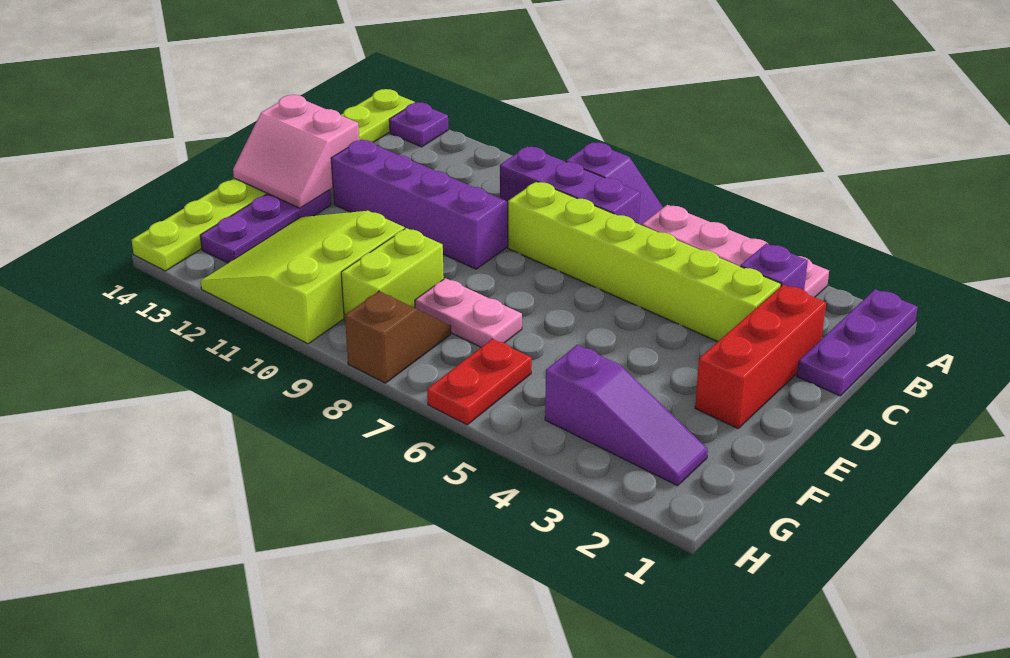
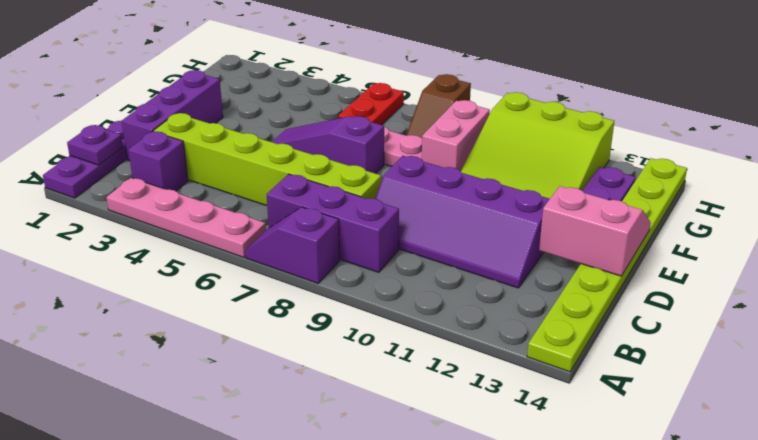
purple 1x1 plate [389,102,448,147] -> purple 1x1 plate moved to [67,125,123,165]
red 1x3 brick [695,285,826,428] -> purple 1x3 brick [122,70,223,161]
lime 1x2 brick [341,228,444,321] -> pink 1x2 brick [422,100,490,171]
lime 3x3 slope [200,211,405,344] -> lime 3x3 slope turned to [461,92,614,199]
purple 1x3 slope [545,345,708,486] -> purple 1x3 slope moved to [272,116,384,174]

